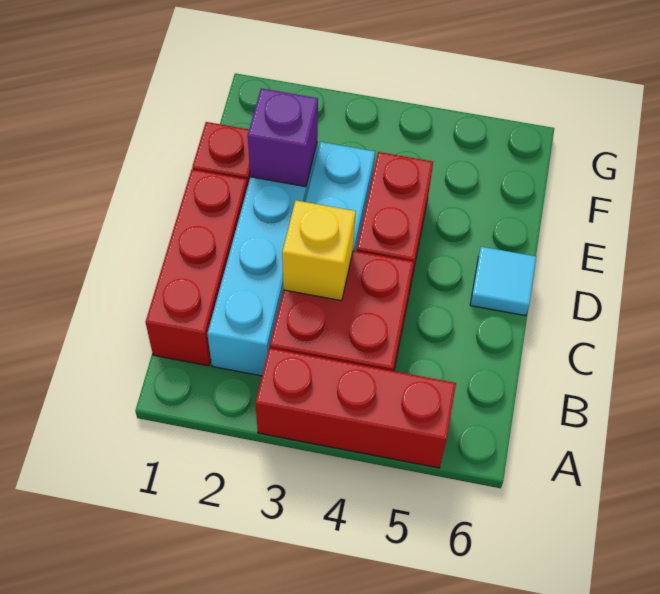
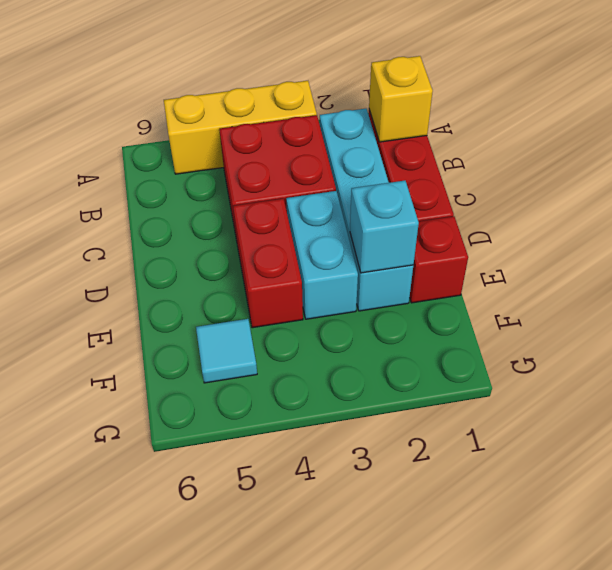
red 1x3 brick [256,348,456,468] -> yellow 1x3 brick [164,81,317,174]
yellow 1x1 brick [282,201,356,301] -> yellow 1x1 brick moved to [369,56,433,142]
cyan 1x1 tile [470,247,536,316] -> cyan 1x1 tile moved to [196,319,257,383]
purple 1x1 brick [248,88,318,187] -> cyan 1x1 brick [350,181,419,273]

